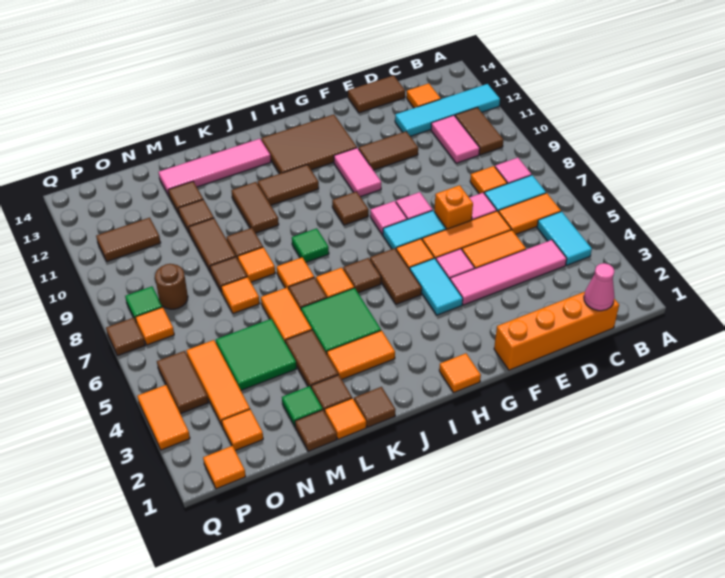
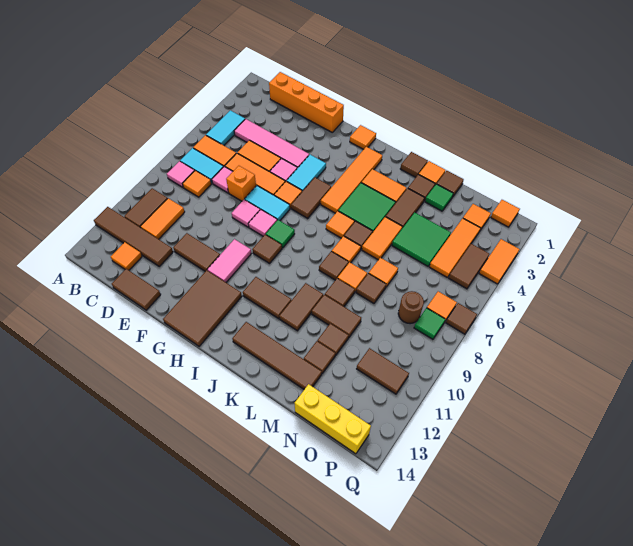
cyan 1x4 tile [395,84,500,136] -> brown 1x4 tile [94,207,173,266]
pink 1x1 cone [584,263,615,311] -> none
pink 1x2 tile [431,115,480,163] -> orange 1x2 tile [140,198,185,239]
brown 2x3 tile [261,115,357,174] -> brown 2x3 tile turned to [163,270,242,346]
none -> orange 1x4 tile [321,147,382,213]
brown 1x1 tile [343,258,381,293] -> brown 1x1 tile moved to [319,251,349,280]
green 1x1 tile [292,228,329,262] -> green 1x1 tile moved to [266,220,295,248]
pink 1x4 tile [159,139,271,195] -> brown 1x4 tile [232,322,322,389]
brown 1x2 tile [189,218,236,272] -> brown 1x2 tile turned to [312,295,361,338]
none -> yellow 1x3 brick [295,384,371,454]

